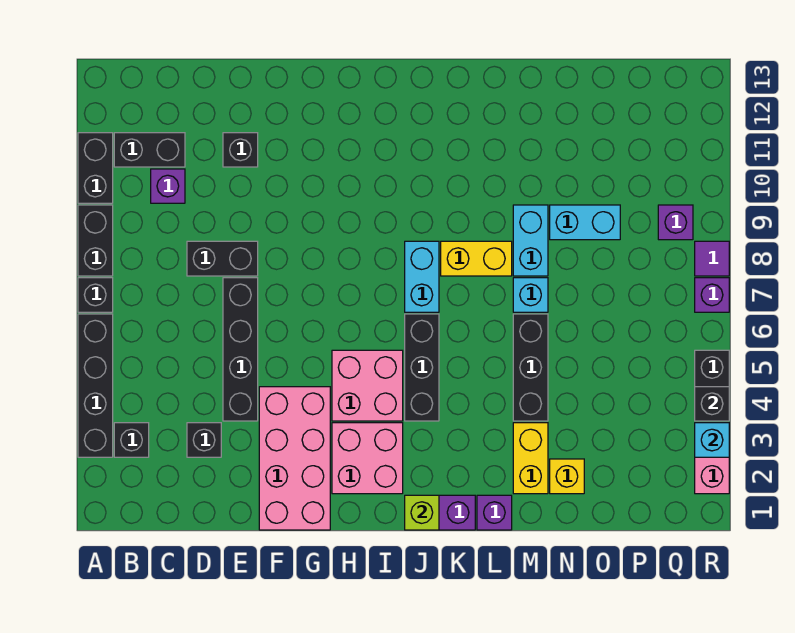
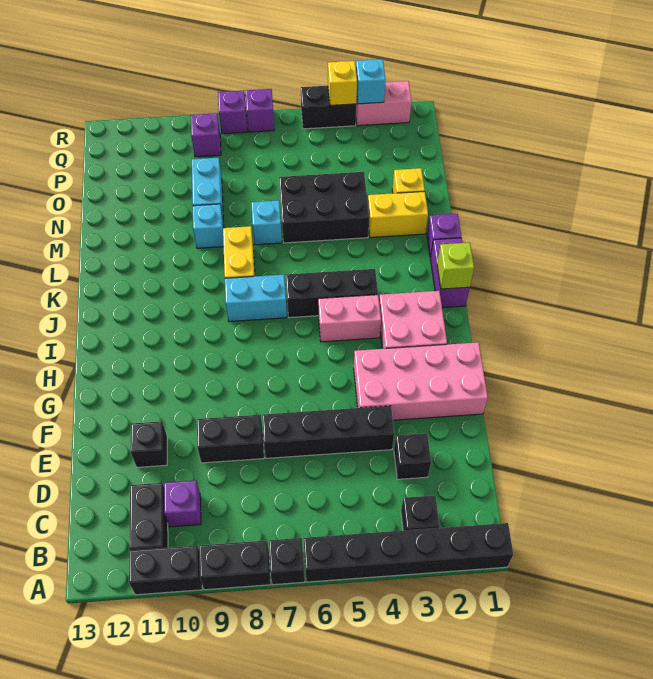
black 1x4 brick [78,314,113,457] -> black 1x6 brick [304,523,513,582]
black 1x2 brick [187,241,258,276] -> black 1x2 brick turned to [197,415,264,463]
pink 2x2 brick [332,350,403,421] -> pink 1x2 brick [318,295,381,342]
black 1x3 brick [513,314,548,421] -> black 2x3 brick [279,172,369,243]
cyan 1x2 brick [513,205,548,276] -> cyan 1x1 brick [193,204,224,248]
black 1x1 brick [695,387,729,421] -> yellow 1x1 brick [328,61,357,105]
purple 1x1 tile [695,241,729,276] -> purple 1x1 brick [218,90,247,134]

